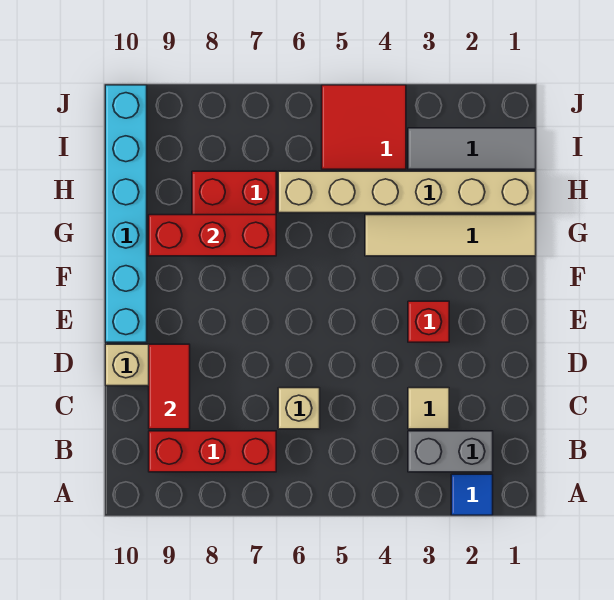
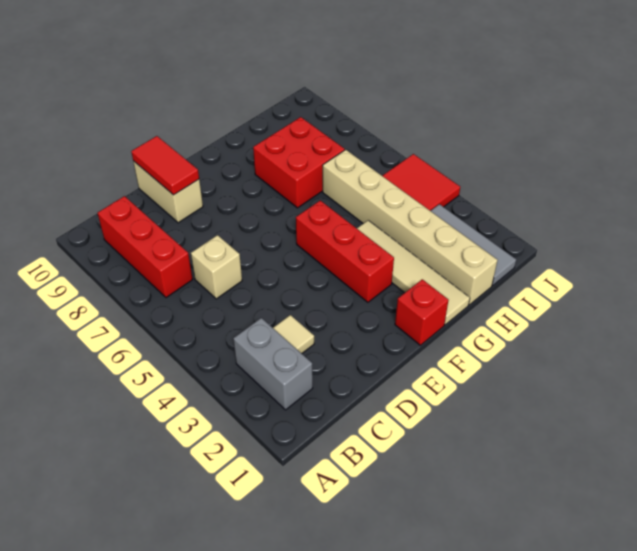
blue 1x1 tile [451,474,493,515] -> none
red 1x2 tile [149,344,190,429] -> red 1x2 tile turned to [131,136,199,195]
red 1x1 brick [408,301,449,342] -> red 1x1 brick moved to [395,279,449,345]
cyan 1x6 brick [105,85,147,342] -> none
red 1x3 brick [149,215,276,256] -> red 1x3 brick moved to [296,201,394,302]

